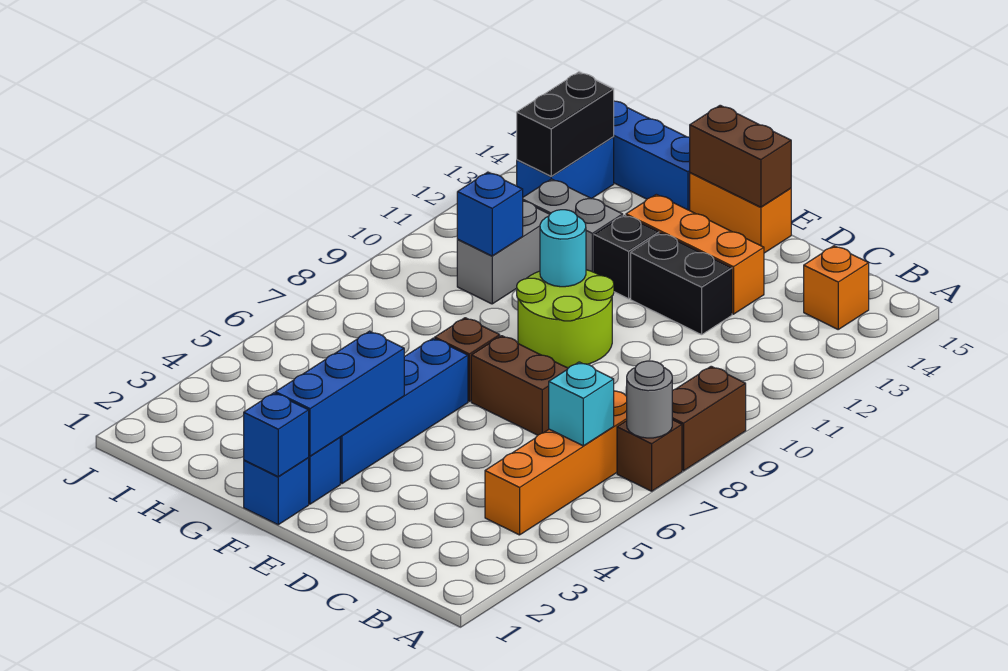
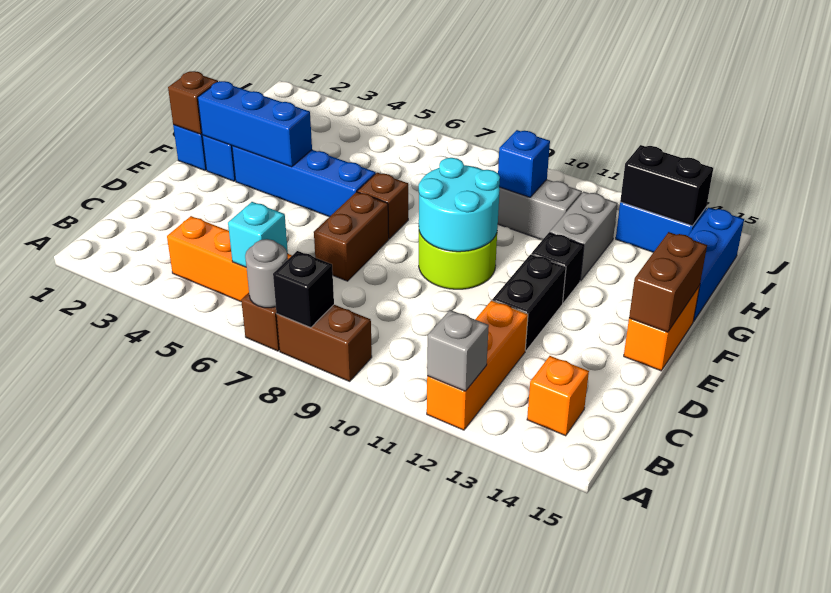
none -> black 1x1 brick [273,251,334,328]
none -> grey 1x1 brick [427,310,489,391]
orange 1x3 brick [626,194,764,314] -> orange 1x3 brick moved to [427,300,528,430]
blue 1x1 brick [244,393,309,477] -> brown 1x1 brick [168,71,218,134]
cyan 1x1 round brick [540,210,586,287] -> cyan 2x2 round brick [419,158,500,252]

